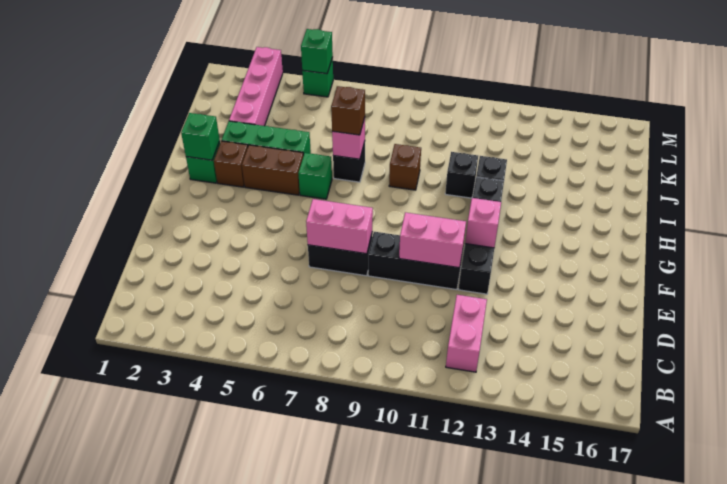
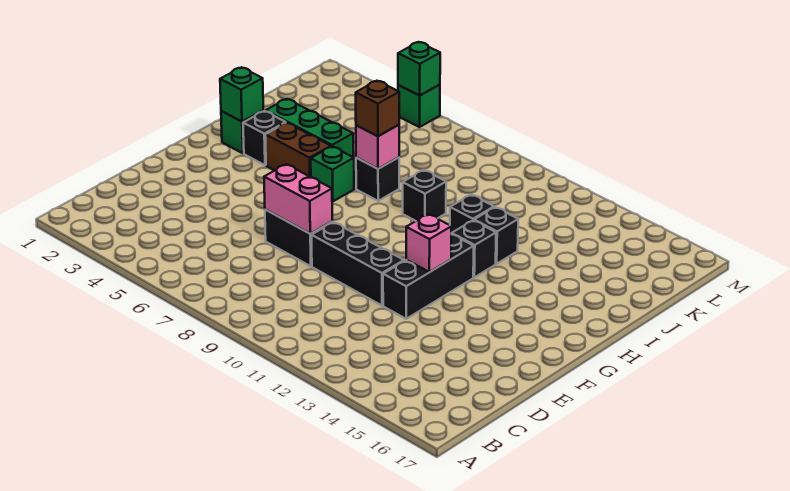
pink 1x2 brick [446,295,487,372] -> none
pink 1x2 brick [399,212,466,268] -> none
brown 1x1 brick [214,141,248,187] -> black 1x1 brick [243,111,286,165]
brown 1x1 brick [389,144,421,190] -> black 1x1 brick [403,170,446,221]
pink 1x4 brick [229,47,283,126] -> none

